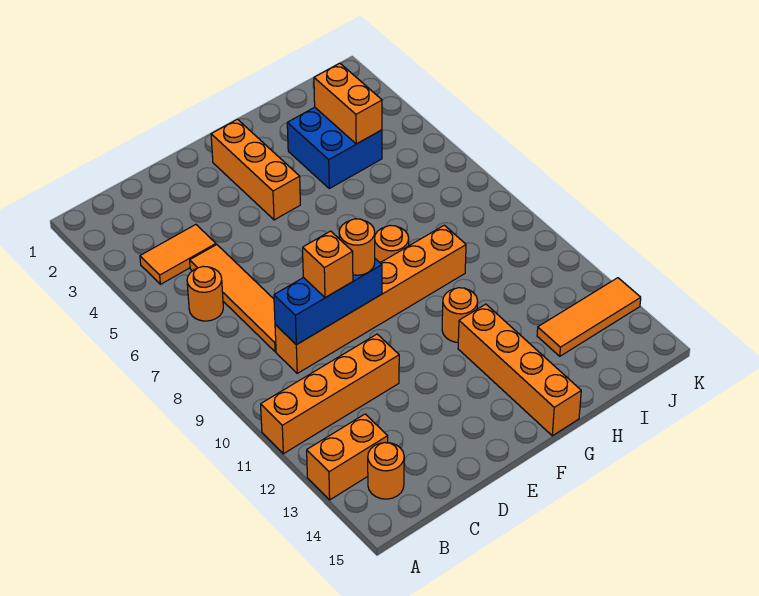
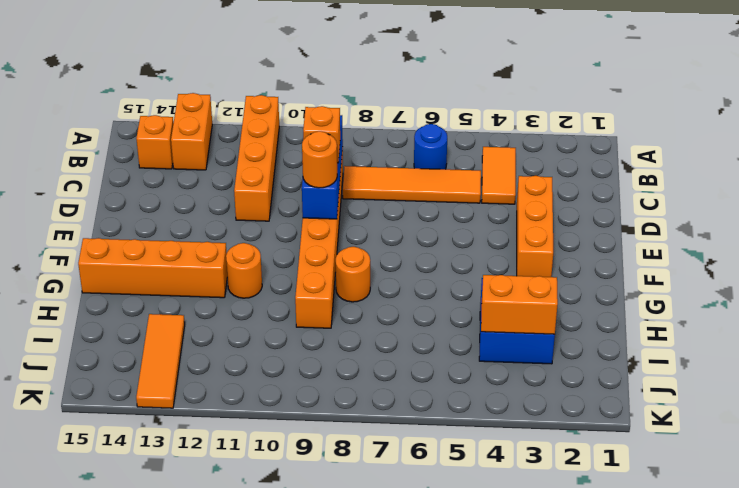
orange 1x1 round brick [187,266,223,321] -> blue 1x1 round brick [414,124,447,169]
orange 1x1 round brick [368,443,404,499] -> orange 1x1 brick [136,115,173,169]
orange 1x3 brick [211,119,300,220] -> orange 1x3 brick turned to [517,176,553,277]

